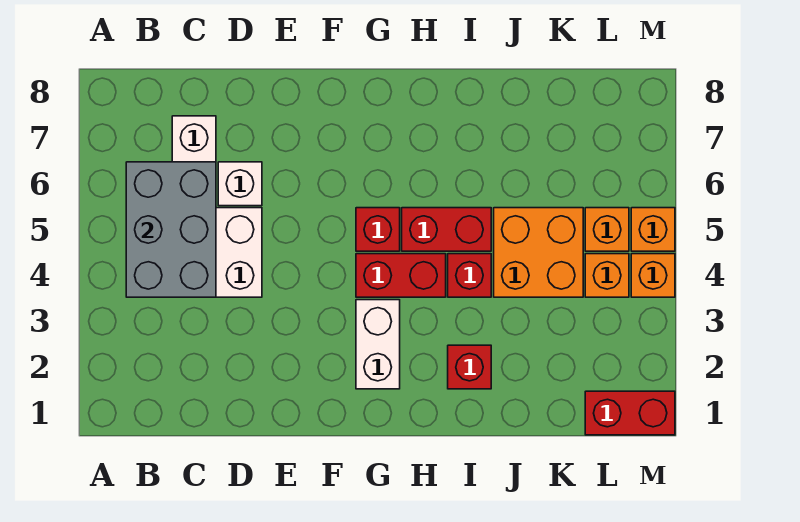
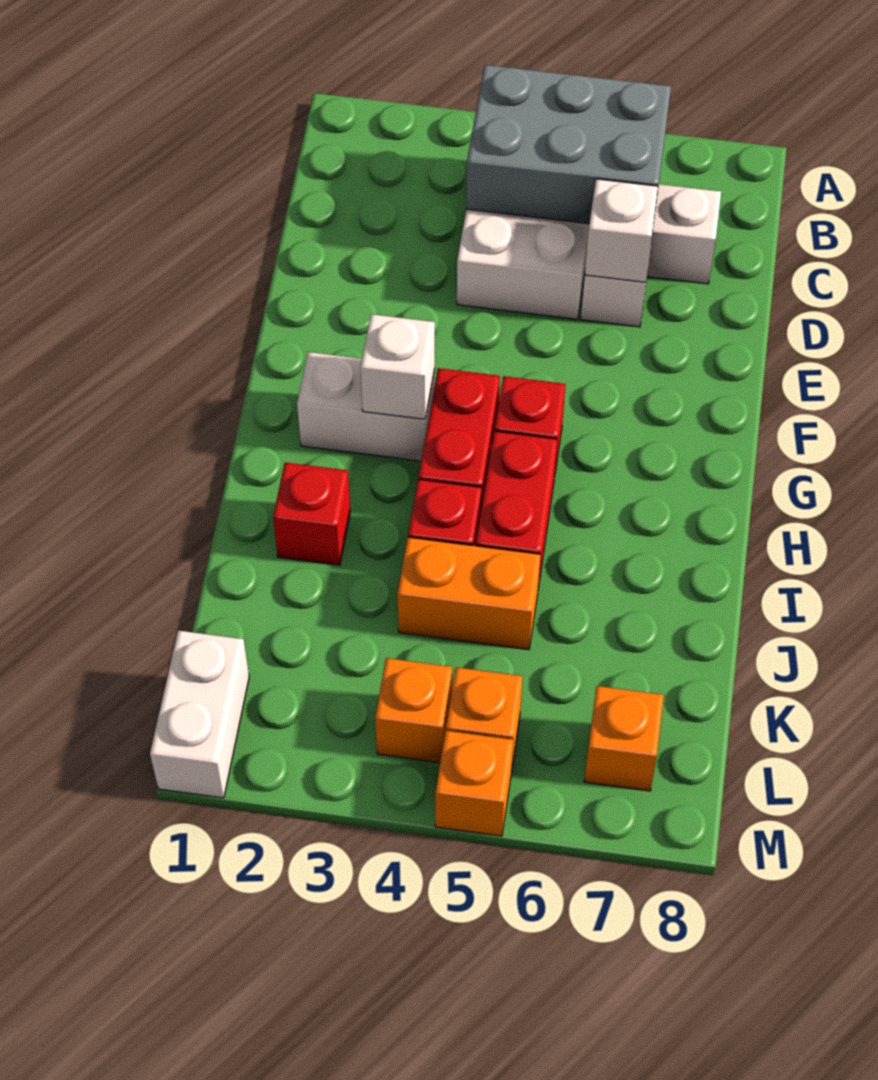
none -> white 1x1 brick [585,179,658,282]
none -> white 1x1 brick [360,314,435,419]
orange 2x2 brick [494,208,583,297] -> orange 1x2 brick [397,537,540,650]
red 1x2 brick [585,391,675,435] -> white 1x2 brick [150,631,249,798]
orange 1x1 brick [631,254,675,297] -> orange 1x1 brick moved to [584,686,664,791]

